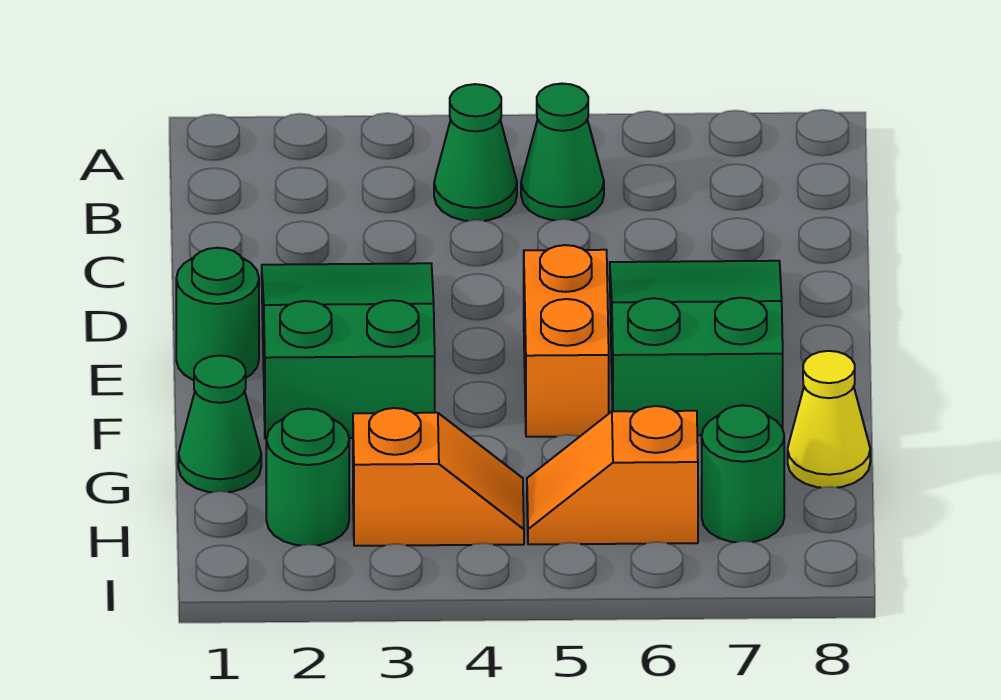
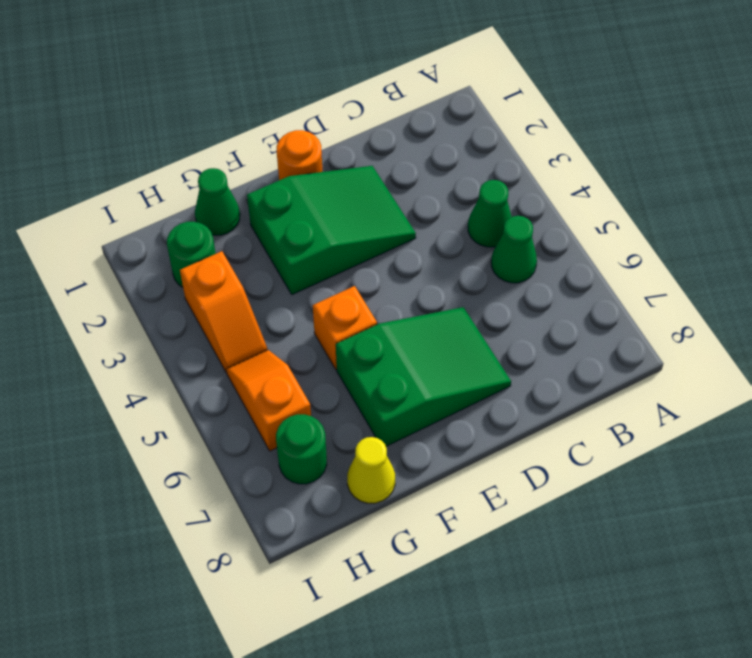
green 1x1 round brick [176,248,259,380] -> orange 1x1 round brick [277,130,322,180]
orange 1x2 brick [524,245,609,437] -> orange 1x1 brick [313,286,377,370]

